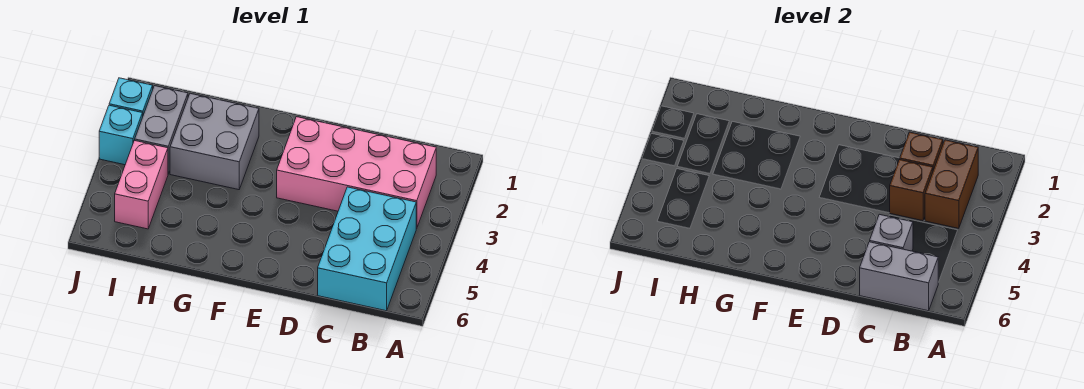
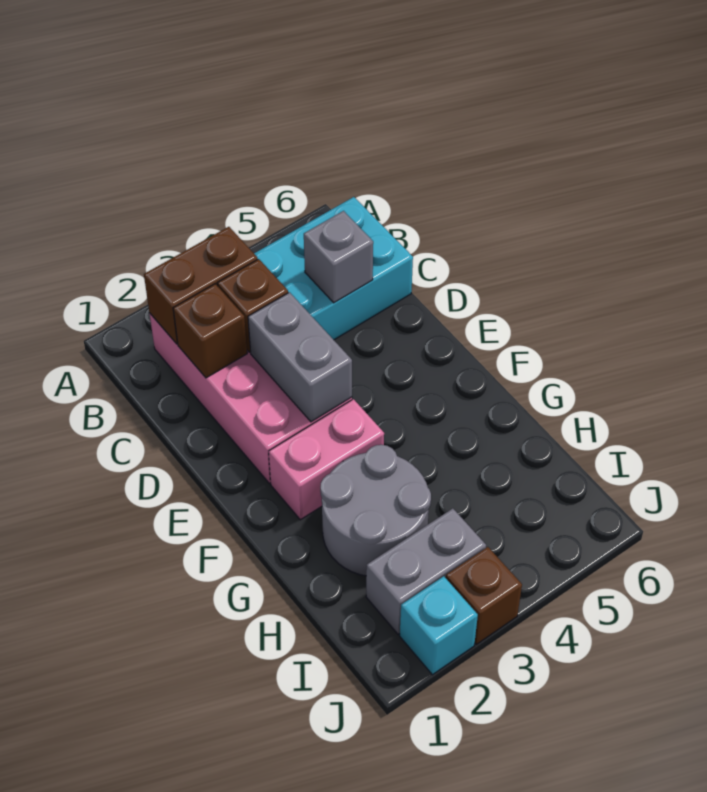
grey 1x2 brick [860,242,938,311] -> grey 1x2 brick moved to [248,292,352,422]
grey 2x2 brick [170,93,259,190] -> grey 2x2 round brick [320,445,431,576]
pink 1x2 brick [115,140,168,229] -> pink 1x2 brick moved to [269,399,384,520]
cyan 1x1 brick [99,105,143,165] -> brown 1x1 brick [446,547,522,644]

